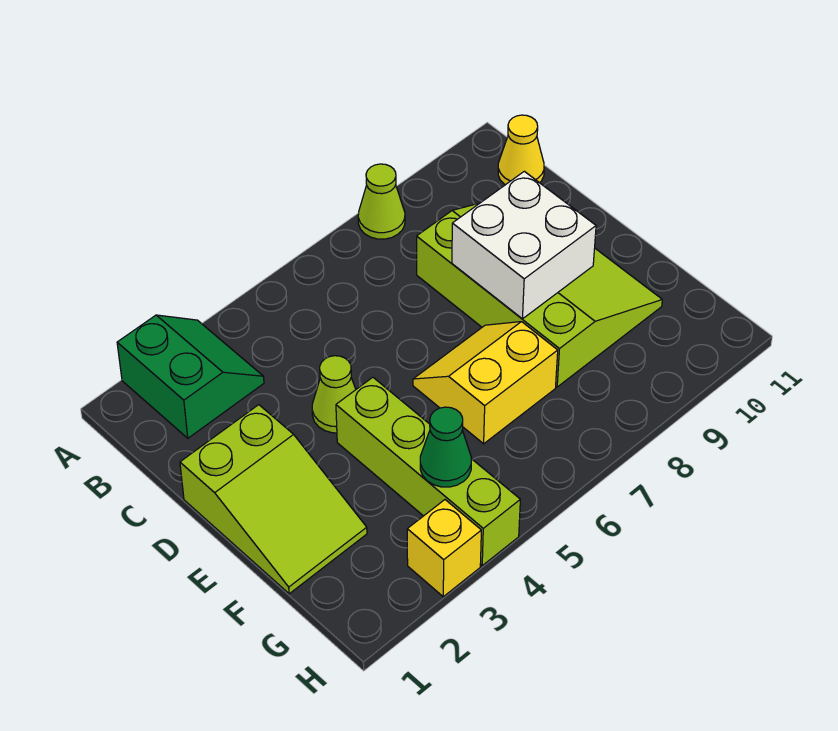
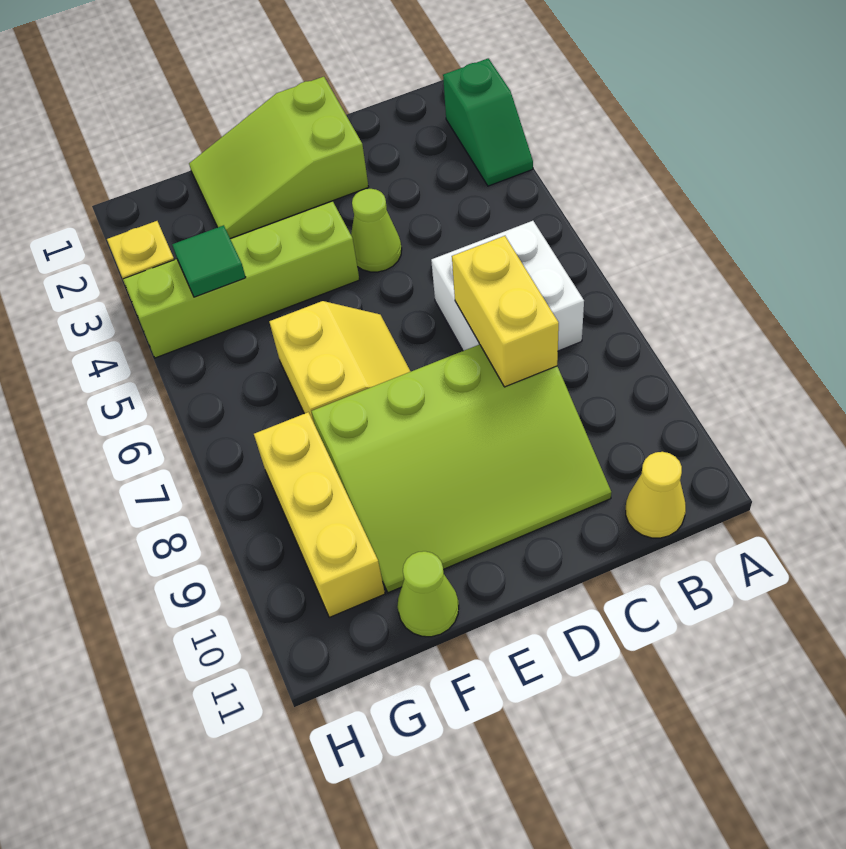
green 2x2 slope [117,315,264,438] -> green 1x2 slope [443,58,533,186]
lime 1x1 cone [358,164,405,239] -> lime 1x1 cone moved to [397,551,459,637]
none -> yellow 1x2 brick [452,236,559,387]
white 2x2 brick [452,171,596,319] -> white 2x2 brick moved to [431,221,584,351]
green 1x1 cone [420,407,471,487] -> green 1x1 tile [172,225,246,297]
none -> yellow 1x3 brick [254,412,385,617]

